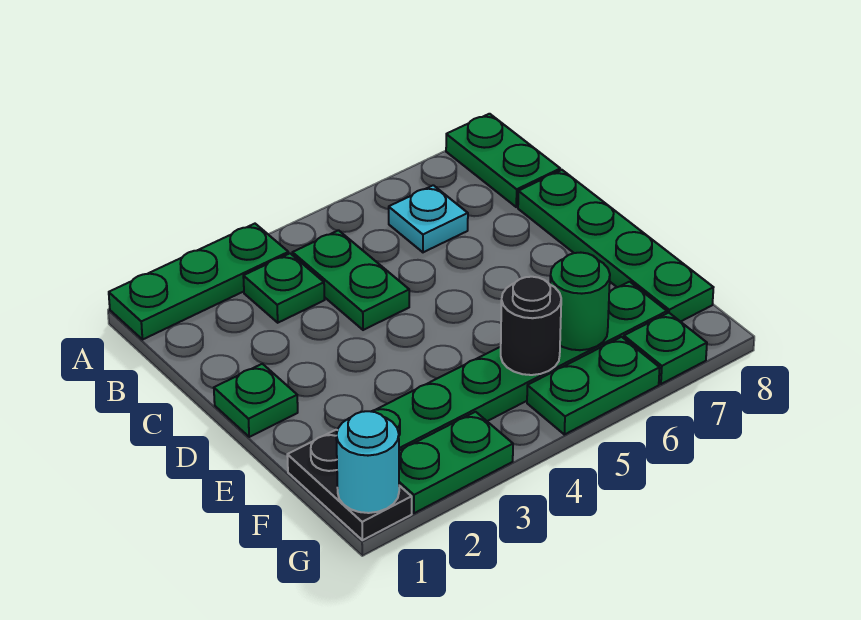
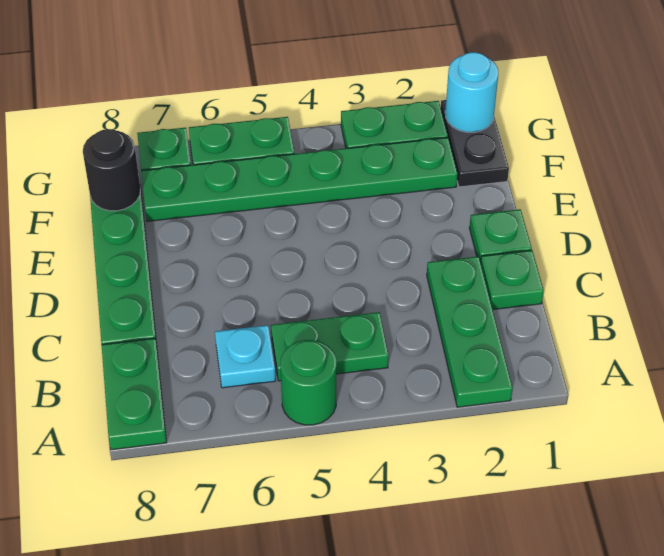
green 1x3 plate [109,224,289,340] -> green 1x3 plate turned to [427,256,513,407]
green 1x1 plate [243,254,325,323] -> green 1x1 plate moved to [481,250,544,310]
green 1x2 plate [292,230,409,330] -> green 1x2 plate turned to [271,312,389,381]
black 1x1 round brick [501,277,561,375] -> black 1x1 round brick moved to [83,129,140,211]
green 1x1 round brick [550,253,610,350] -> green 1x1 round brick moved to [280,340,336,425]

